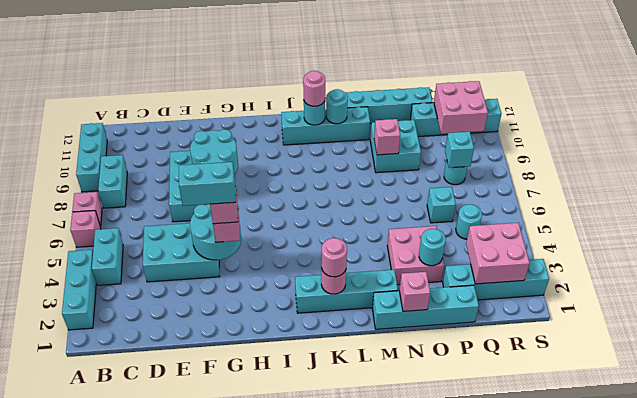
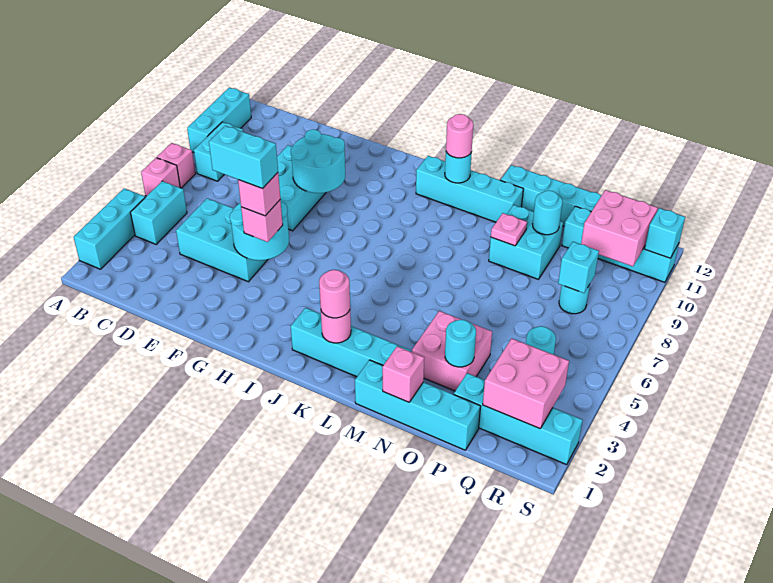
cyan 1x1 round brick [326,89,348,124] -> cyan 1x1 round brick moved to [533,191,562,235]
pink 1x1 brick [374,119,400,155] -> pink 1x1 plate [491,213,527,246]
cyan 1x1 brick [427,187,456,223] -> cyan 1x1 brick moved to [645,208,685,258]

